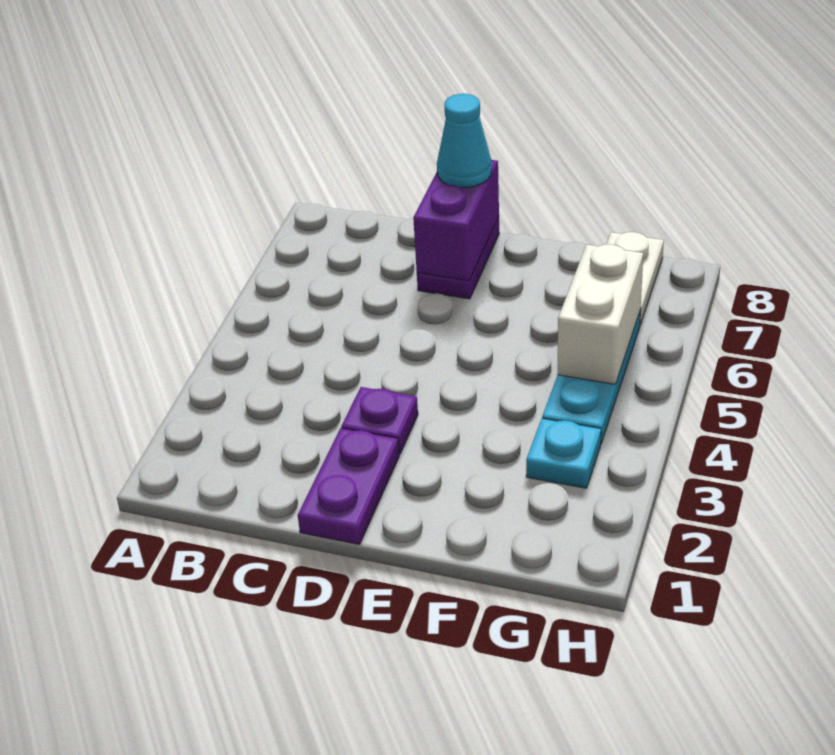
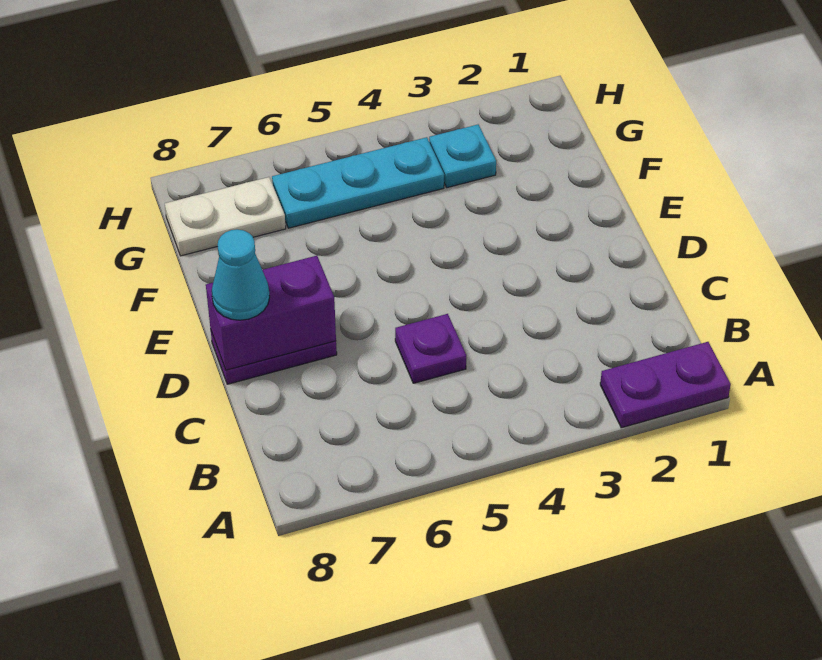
purple 1x2 plate [298,428,399,545] -> purple 1x2 plate moved to [600,342,731,428]
purple 1x1 plate [341,387,418,454] -> purple 1x1 plate moved to [395,314,466,383]
white 1x2 brick [557,244,643,384] -> none

